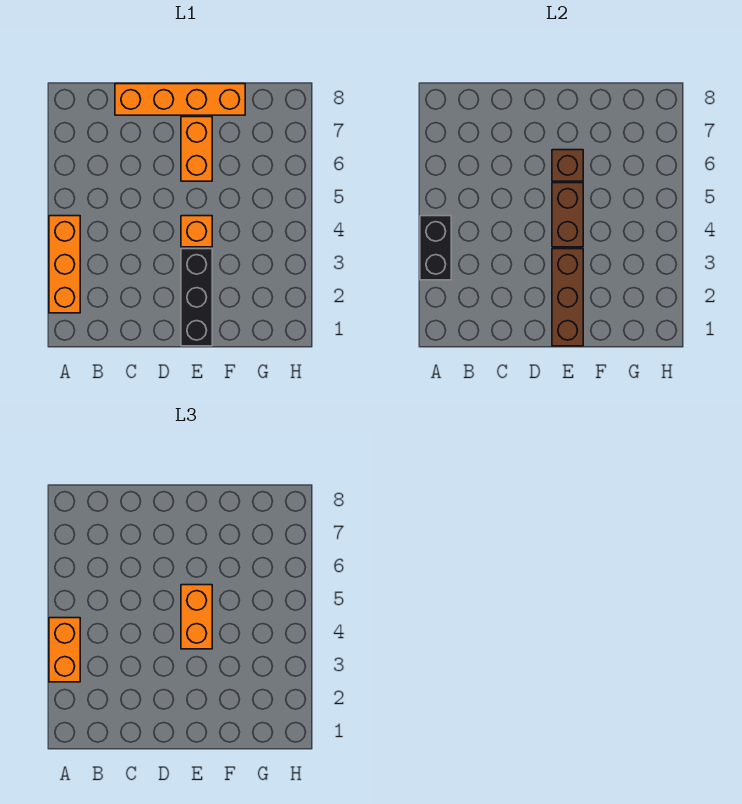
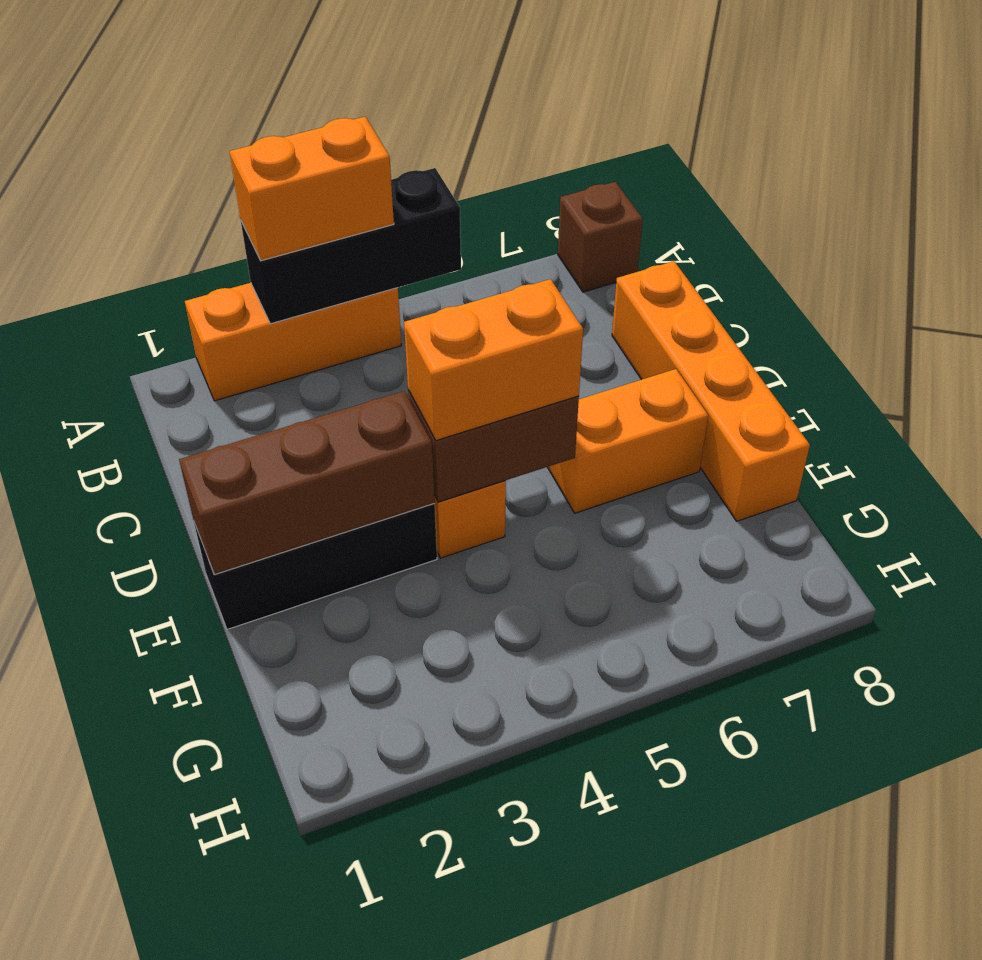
black 1x2 brick [420,216,451,280] -> black 1x3 brick [241,168,461,324]
brown 1x1 brick [552,150,583,181] -> brown 1x1 brick moved to [558,182,643,292]

